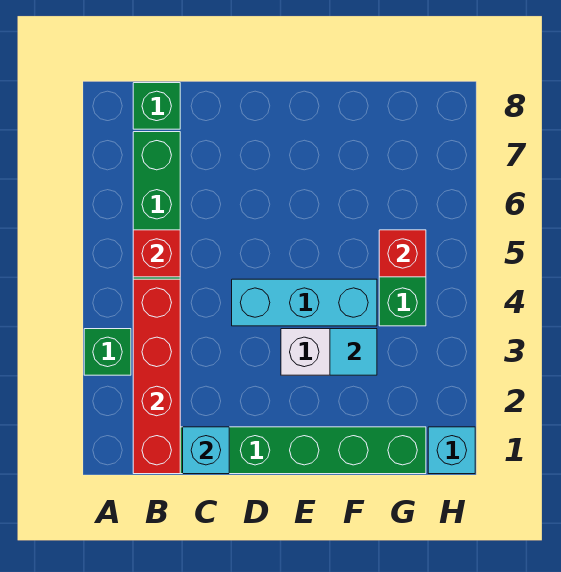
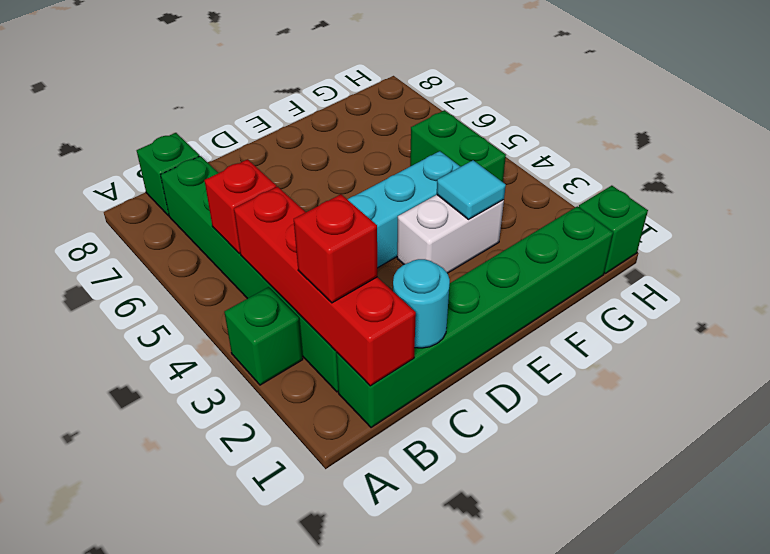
cyan 1x1 brick [183,427,229,474] -> cyan 1x1 round brick [393,259,450,348]
red 1x1 brick [379,230,426,277] -> red 1x1 brick moved to [294,194,377,303]
cyan 1x1 brick [428,427,475,474] -> green 1x1 brick [579,186,648,273]

